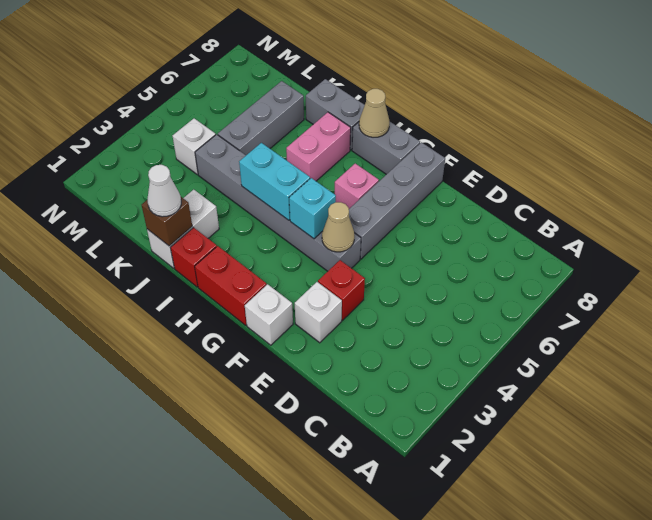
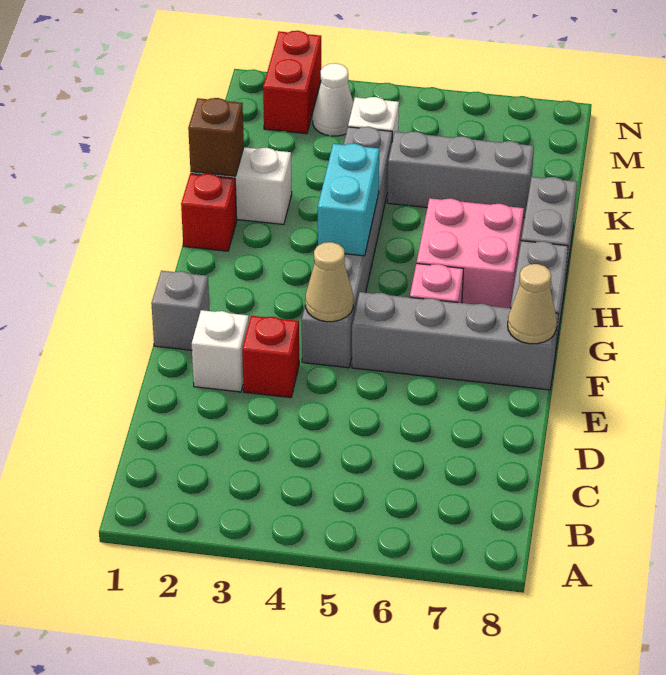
white 1x1 brick [245,284,293,345] -> grey 1x1 brick [151,271,210,350]
red 1x2 brick [195,246,266,325] -> red 1x2 brick moved to [263,31,321,134]
cyan 1x1 brick [289,178,336,239] -> none
tan 1x1 cone [359,89,390,137] -> tan 1x1 cone moved to [508,264,557,344]
pink 1x2 brick [286,112,351,181] -> pink 2x2 brick [417,198,524,308]
white 1x1 cone [147,165,181,217] -> white 1x1 cone moved to [313,63,353,136]

